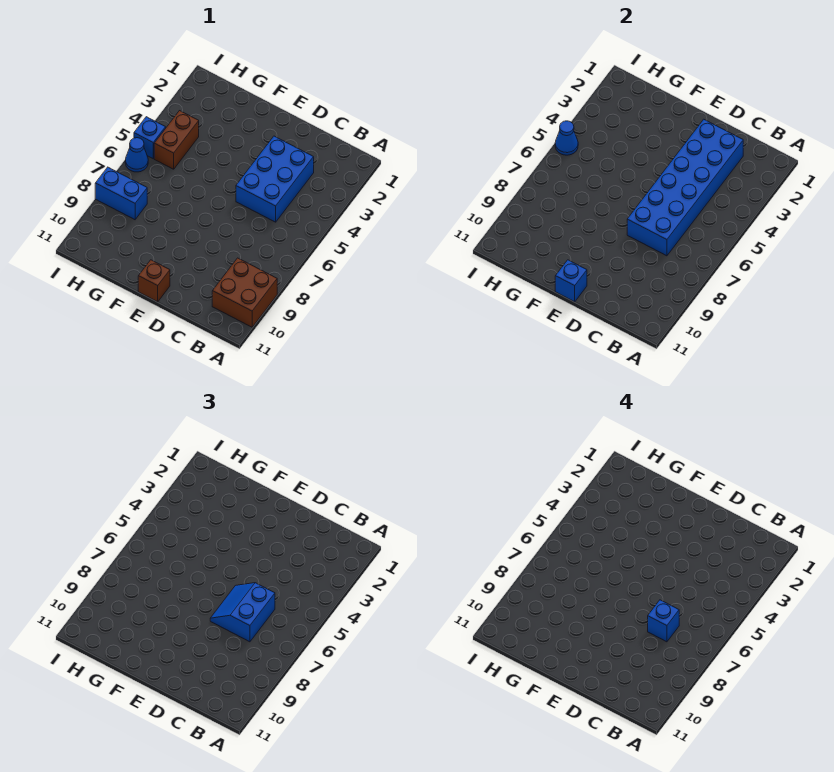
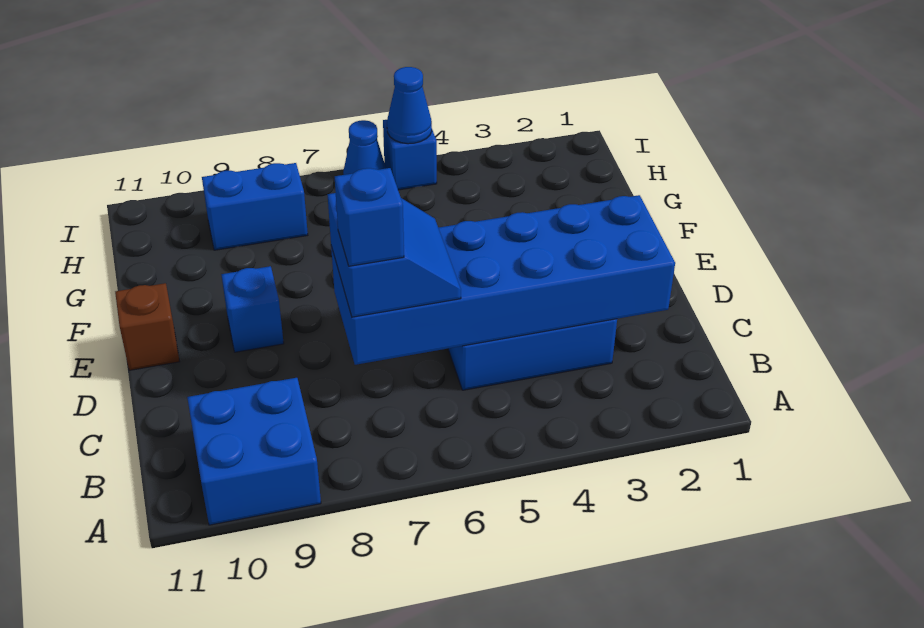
brown 2x2 brick [212,258,277,327] -> blue 2x2 brick [187,378,321,525]
blue 2x2 slope [210,583,275,642] -> blue 2x2 slope turned to [328,193,461,317]
blue 1x1 brick [555,260,587,302] -> blue 1x1 brick moved to [221,266,284,352]
brown 1x2 brick [154,111,199,169] -> none
blue 1x2 brick [95,167,147,220] -> blue 1x2 brick turned to [202,163,308,250]

